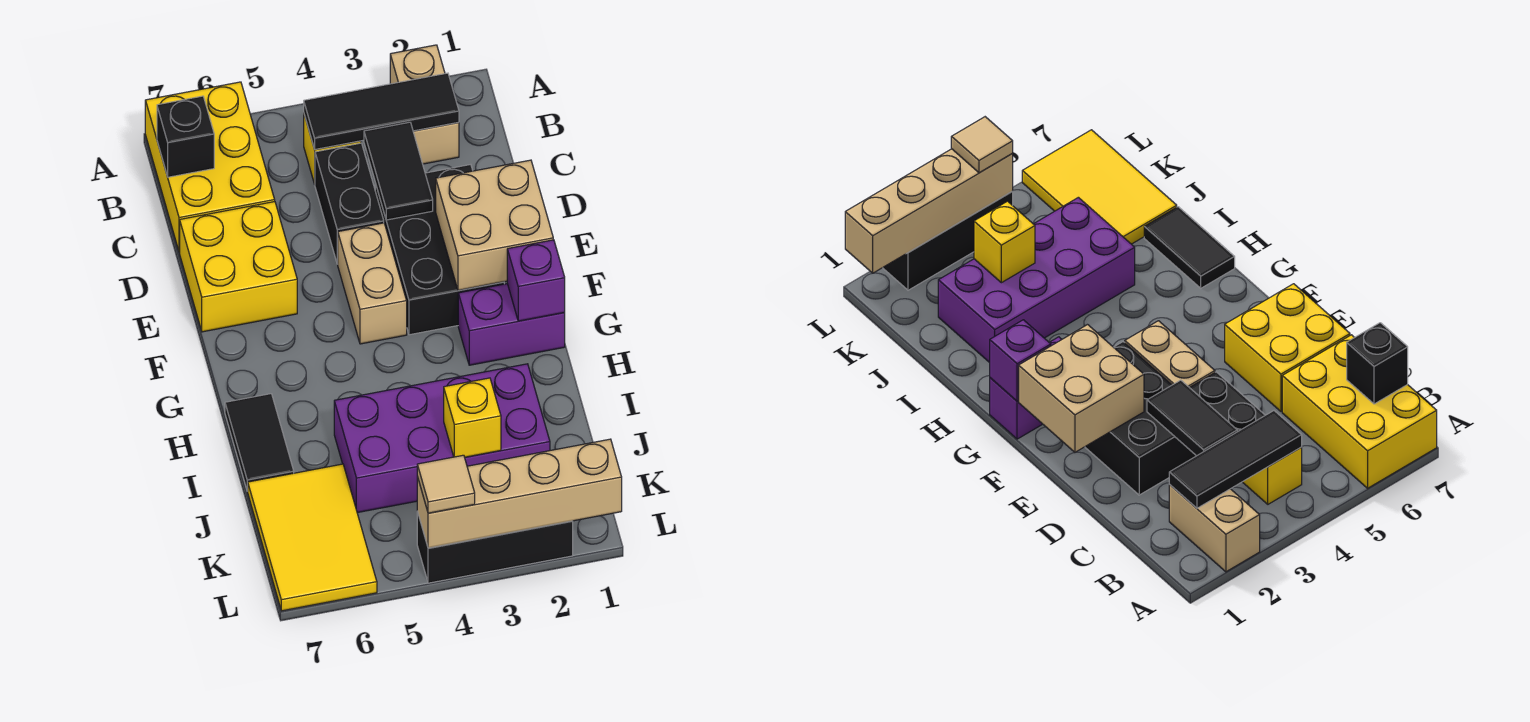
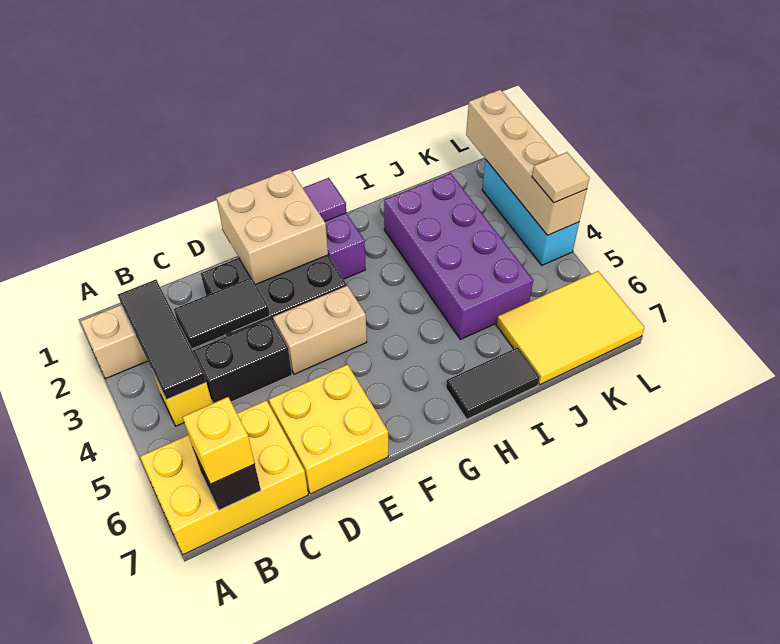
purple 1x1 brick [507,240,565,321] -> purple 1x1 tile [303,178,346,221]
yellow 1x1 brick [444,378,501,457] -> yellow 1x1 brick moved to [183,397,255,484]
black 1x3 brick [417,512,573,583] -> cyan 1x3 brick [482,160,579,265]

